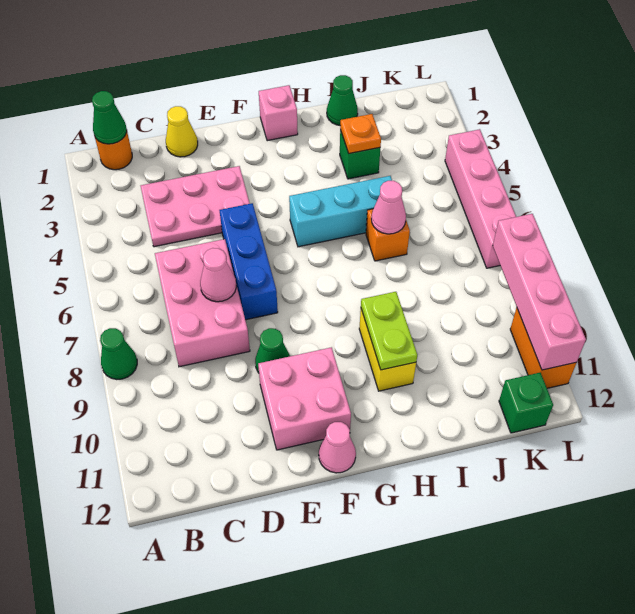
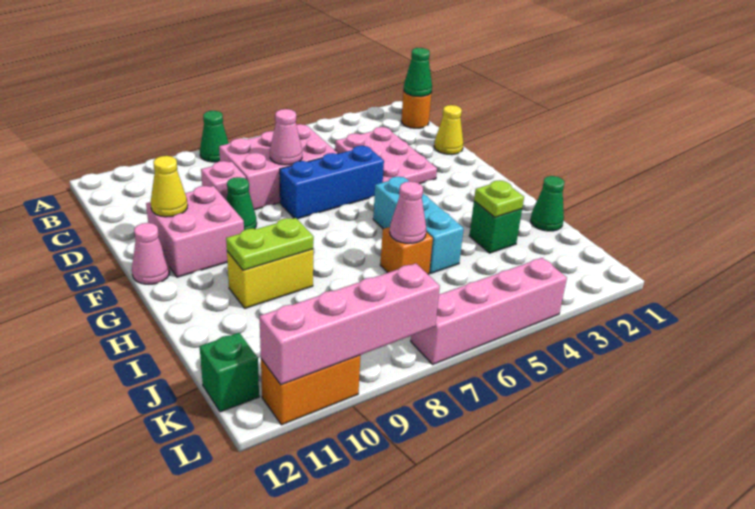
none -> yellow 1x1 cone [151,156,188,217]
pink 1x1 brick [259,85,298,141] -> pink 1x1 brick moved to [201,161,246,200]
orange 1x1 plate [340,114,381,153] -> lime 1x1 plate [474,180,524,217]

